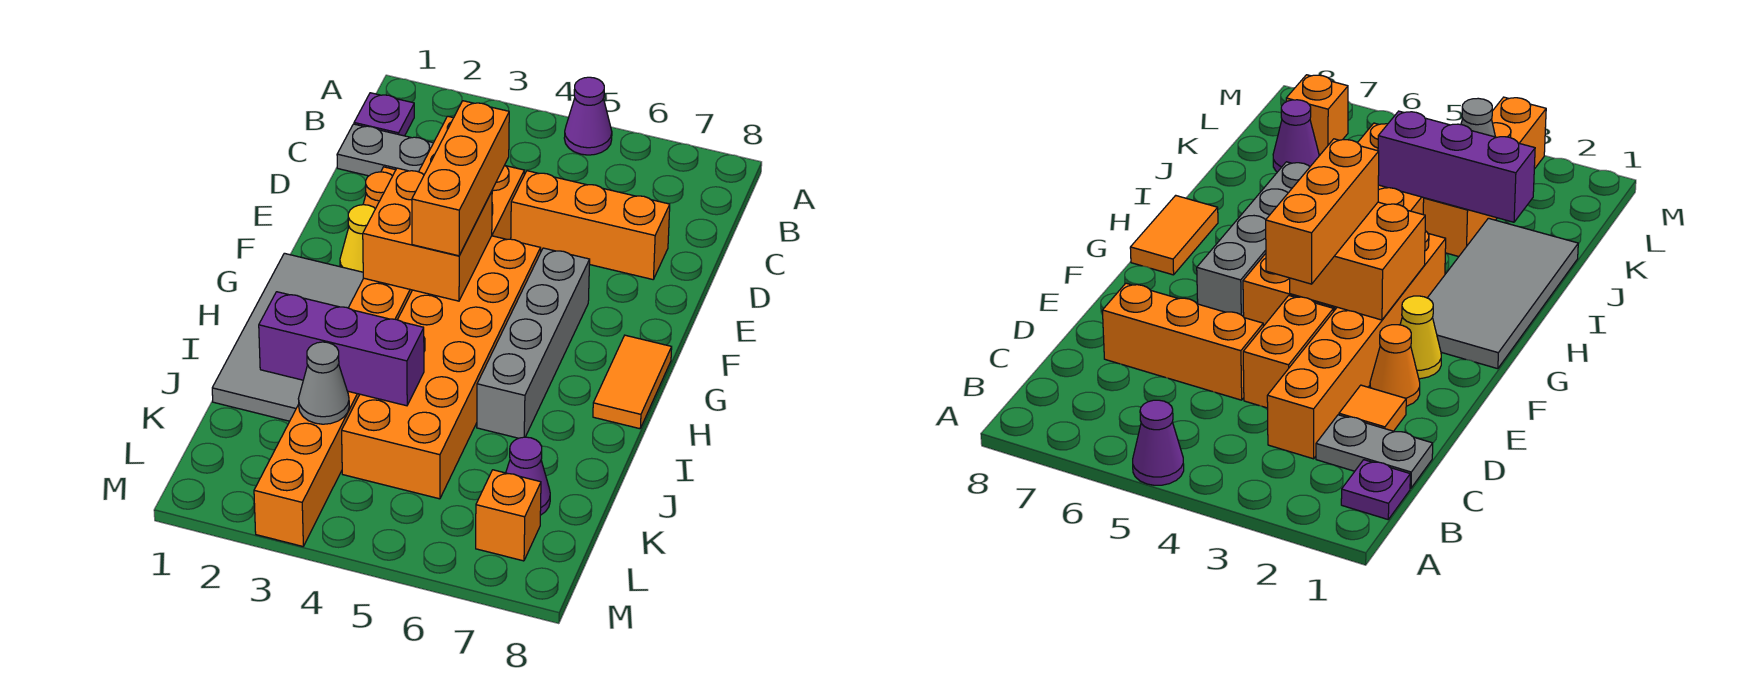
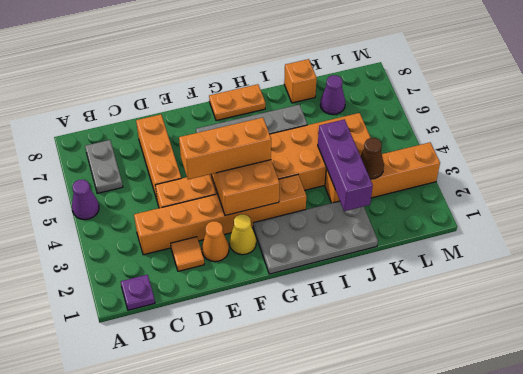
grey 1x2 plate [337,124,433,176] -> grey 1x2 plate moved to [85,140,123,193]
grey 2x4 tile [212,253,363,421] -> grey 2x4 plate [253,201,378,274]
orange 1x2 tile [593,335,672,429] -> orange 1x2 plate [209,84,265,121]
grey 1x1 cone [298,342,349,424] -> brown 1x1 cone [361,138,384,179]
orange 1x1 brick [476,470,541,561] -> orange 1x1 brick moved to [284,59,317,103]

